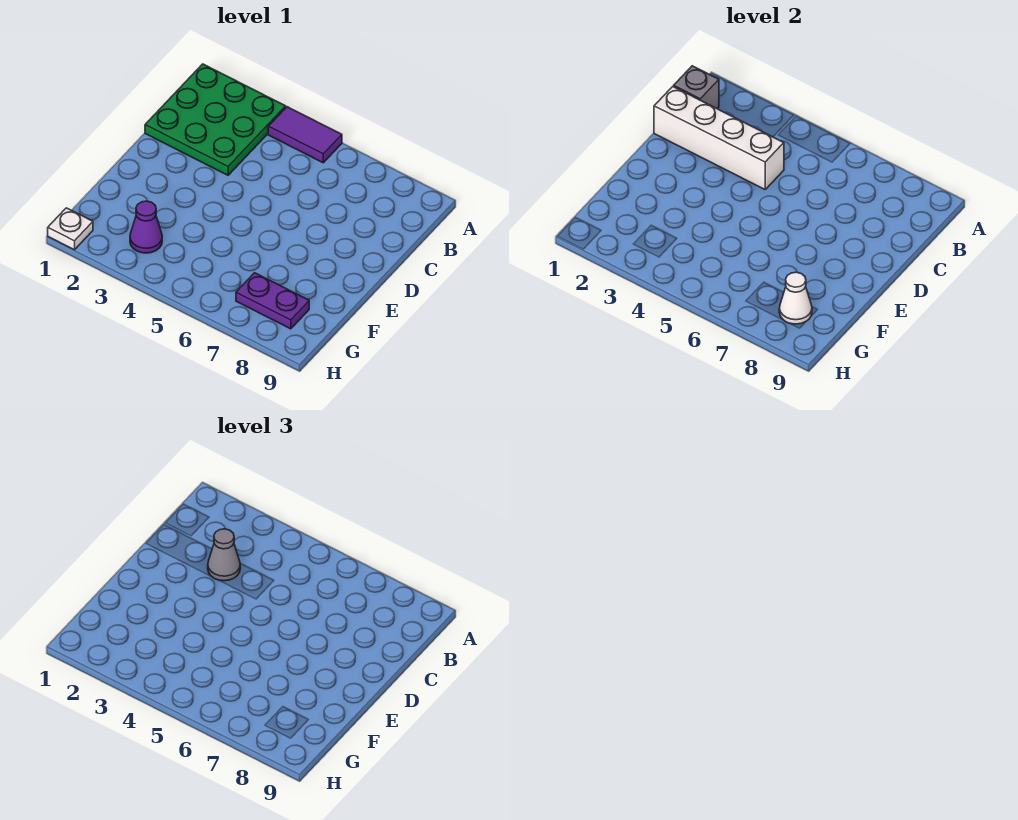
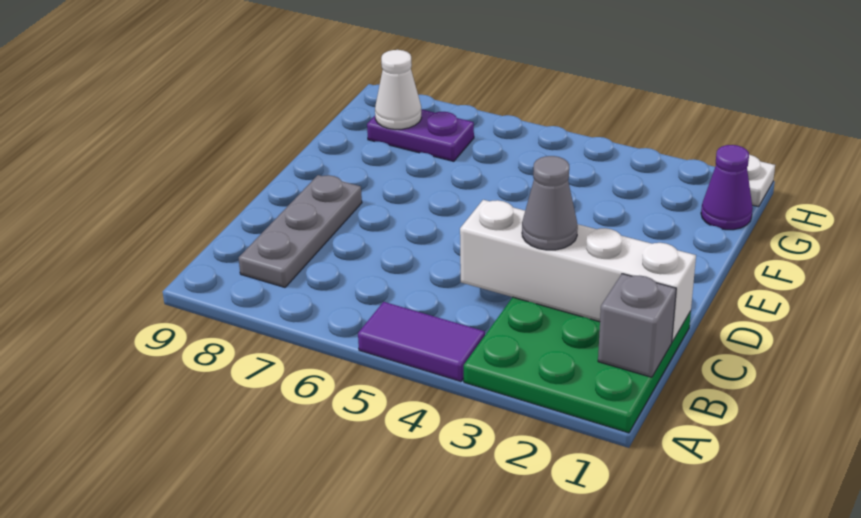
none -> grey 1x3 plate [239,175,362,287]
purple 1x1 cone [130,201,162,253] -> purple 1x1 cone moved to [701,145,753,230]

